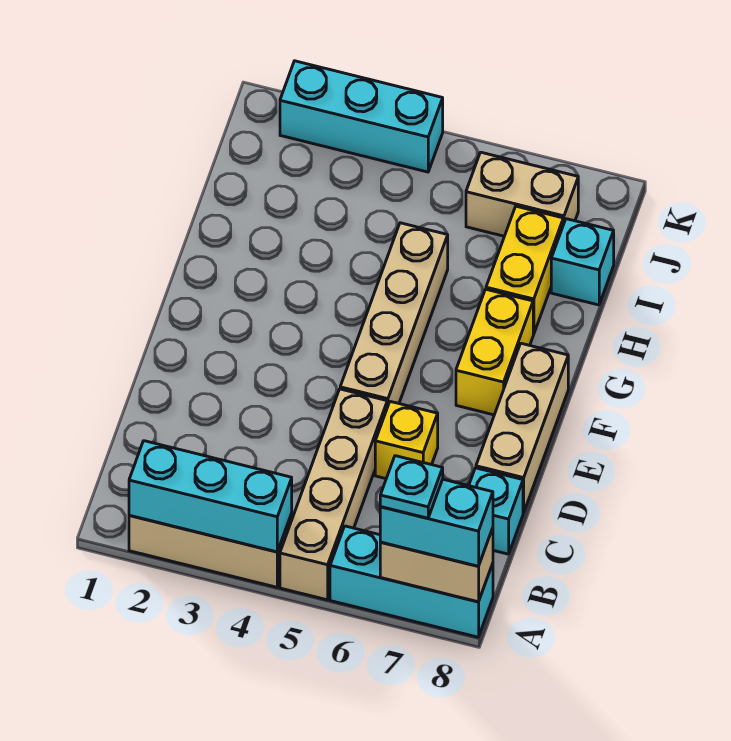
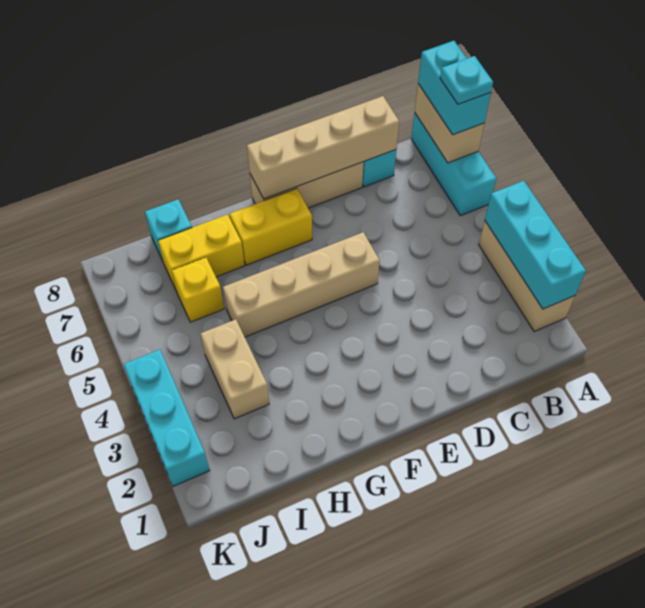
tan 1x4 brick [280,389,387,600] -> tan 1x4 brick moved to [247,96,399,199]
yellow 1x1 brick [375,402,438,479] -> yellow 1x1 brick moved to [172,257,224,322]
tan 1x2 brick [466,152,578,236] -> tan 1x2 brick moved to [201,319,269,419]

